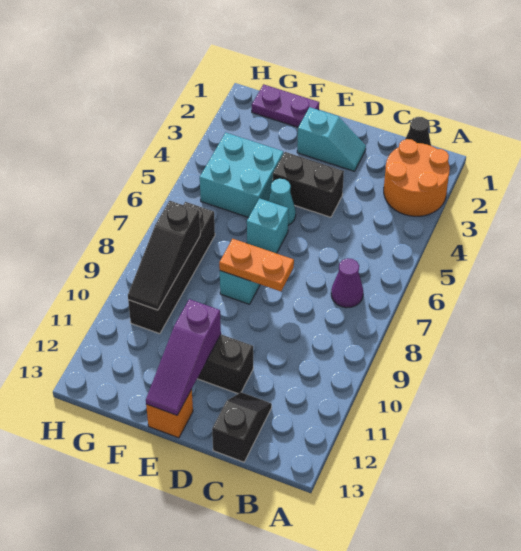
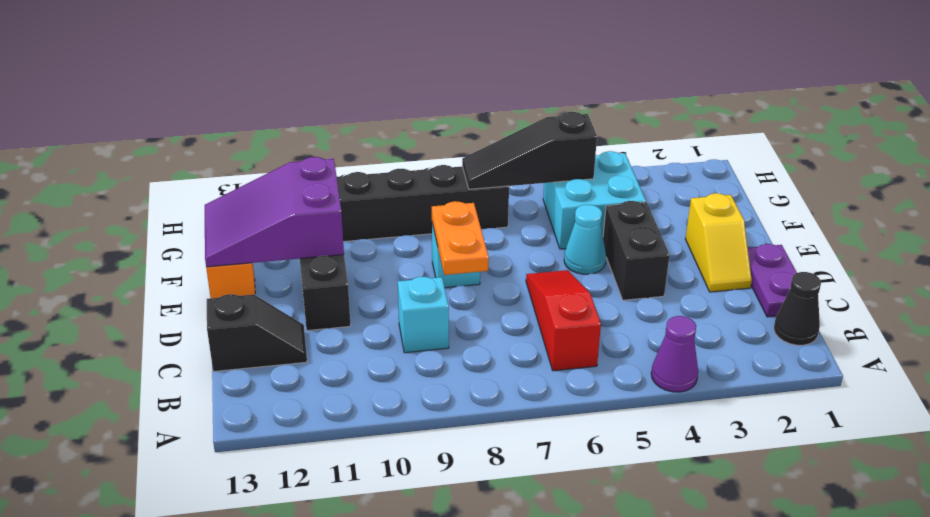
orange 2x2 round brick [384,139,450,216] -> none
none -> red 1x3 slope [526,270,601,371]
purple 1x1 cone [331,258,363,308] -> purple 1x1 cone moved to [651,316,698,392]
cyan 1x2 slope [297,107,366,171] -> yellow 1x2 slope [685,193,752,292]
cyan 1x1 brick [247,198,288,253] -> cyan 1x1 brick moved to [398,277,449,353]
purple 1x3 slope [146,299,221,415] -> purple 2x3 slope [205,157,344,267]
purple 1x2 plate [252,84,319,127] -> purple 1x2 plate moved to [748,244,797,317]
black 1x3 slope [128,201,200,310] -> black 1x3 slope moved to [462,112,597,189]

